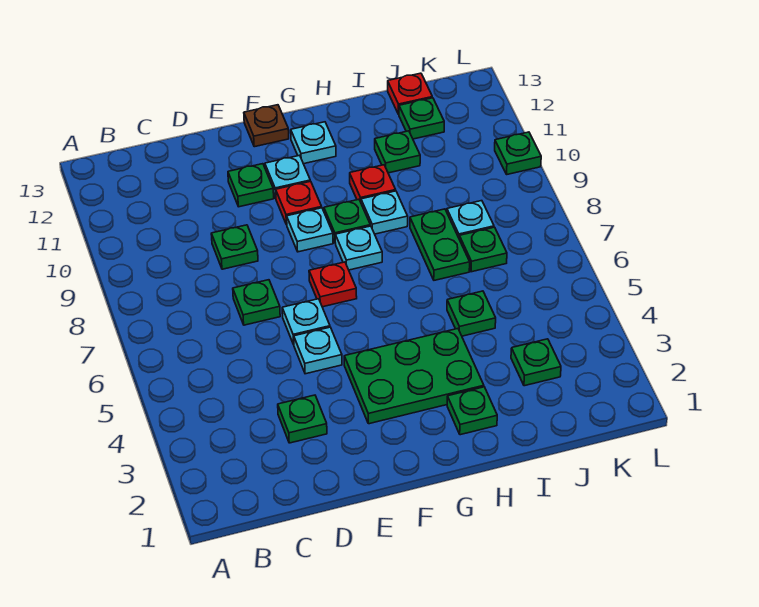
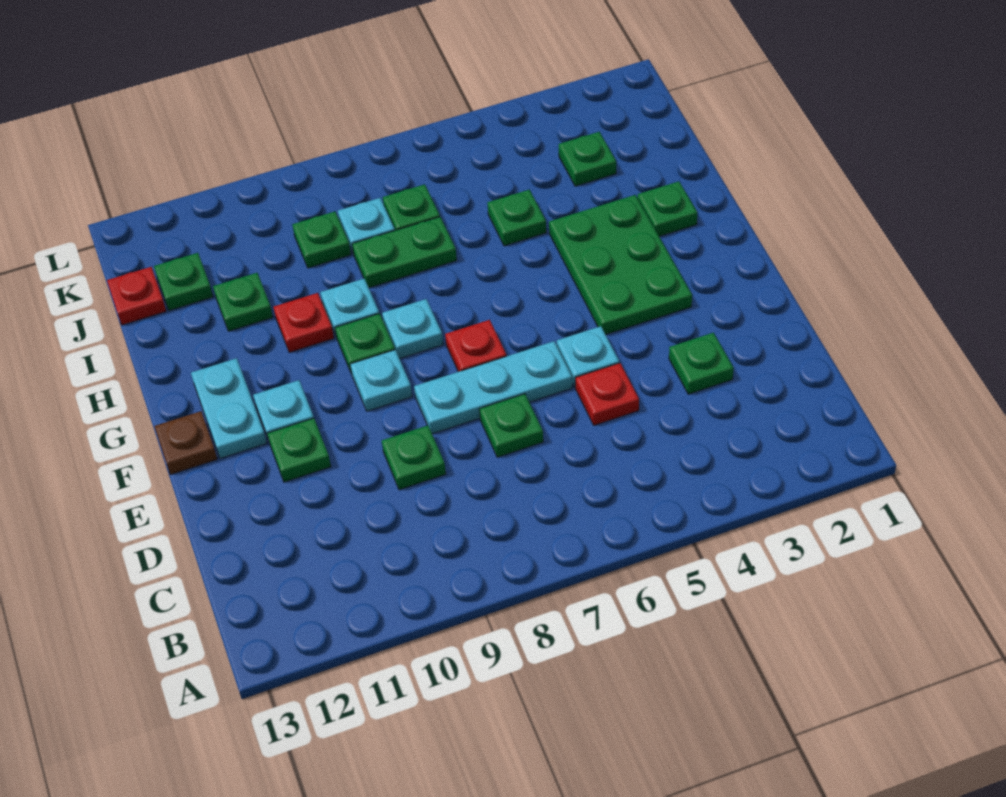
cyan 1x1 plate [282,299,330,345] -> cyan 1x3 plate [414,341,572,434]
red 1x1 plate [276,181,322,225] -> red 1x1 plate moved to [575,363,639,425]
cyan 1x1 plate [291,122,336,164] -> cyan 1x2 plate [191,358,267,459]
green 1x1 plate [495,132,541,174] -> green 1x1 plate moved to [292,211,351,268]

